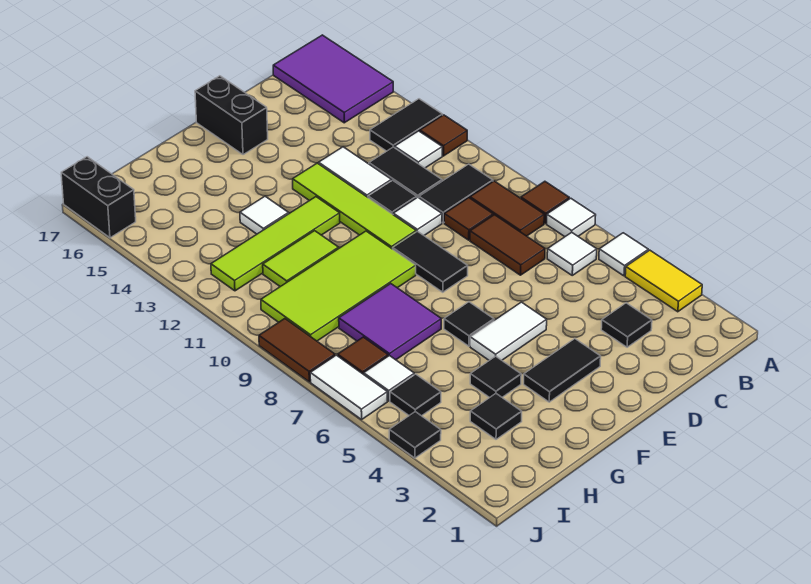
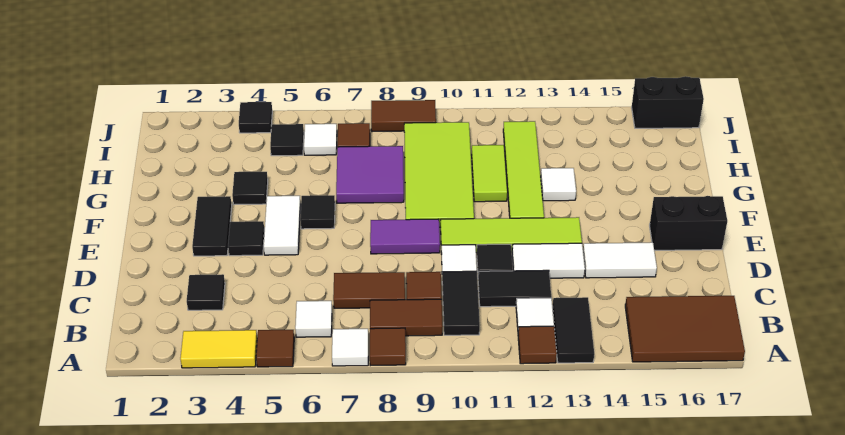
white 1x1 tile [599,233,648,276] -> brown 1x1 tile [256,330,294,367]
purple 2x3 tile [273,35,393,123] -> brown 2x3 tile [625,296,745,362]
black 1x2 tile [393,231,468,292] -> purple 1x2 tile [370,219,440,254]
black 1x1 tile [470,394,522,439] -> black 1x1 tile moved to [228,221,264,256]
white 1x2 tile [310,355,387,420] -> white 1x2 tile moved to [583,242,657,278]

